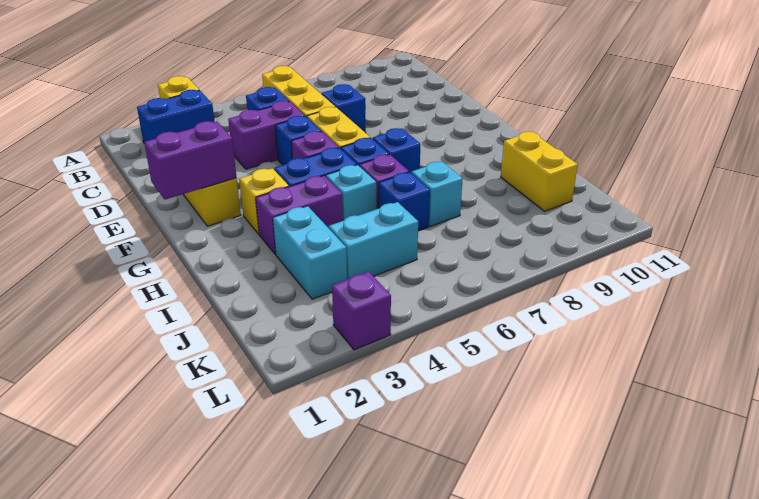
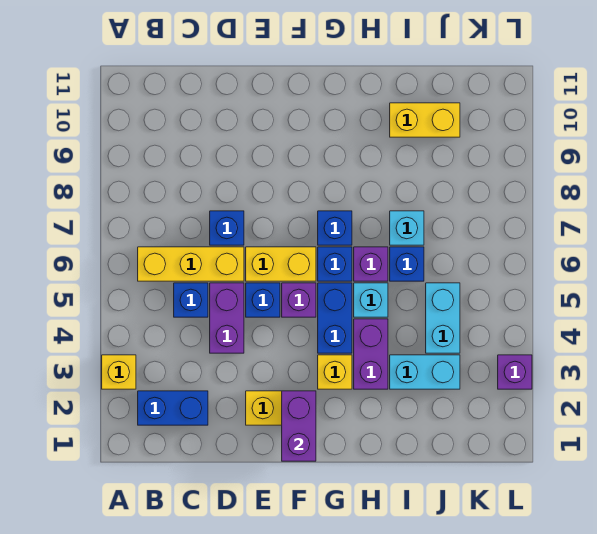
blue 1x2 brick [137,90,215,142] -> blue 1x2 brick turned to [138,391,208,425]

